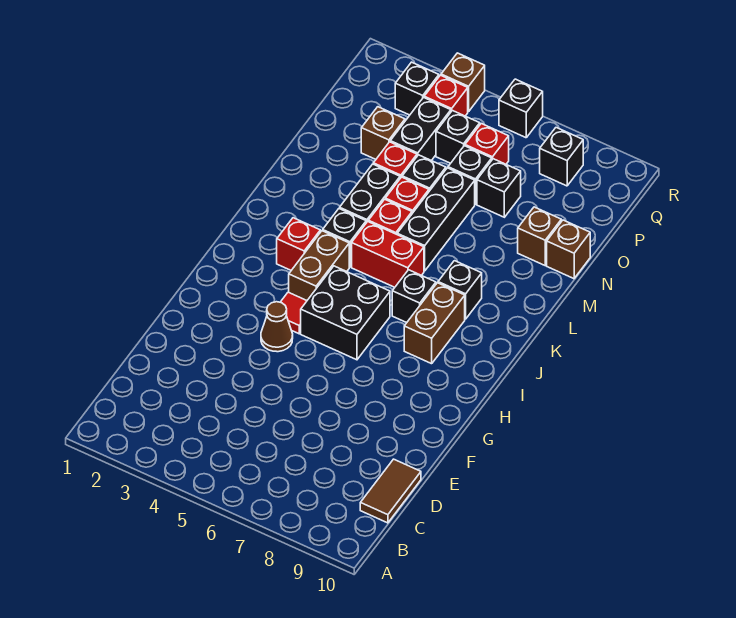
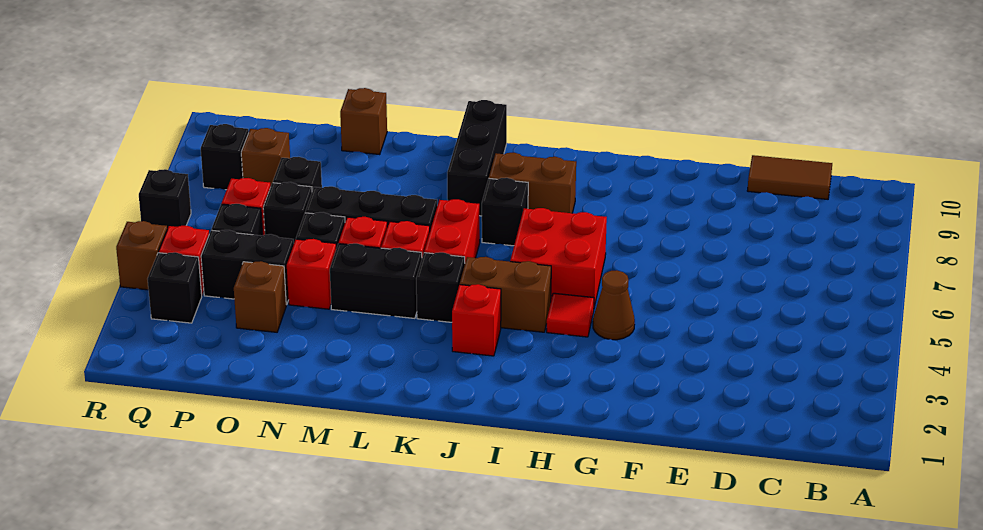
black 2x2 brick [301,266,390,360] -> red 2x2 brick [510,208,607,307]
black 1x1 brick [438,261,482,319] -> black 1x3 brick [447,100,507,216]
brown 1x1 brick [518,207,561,265] -> brown 1x1 brick moved to [241,128,290,185]

